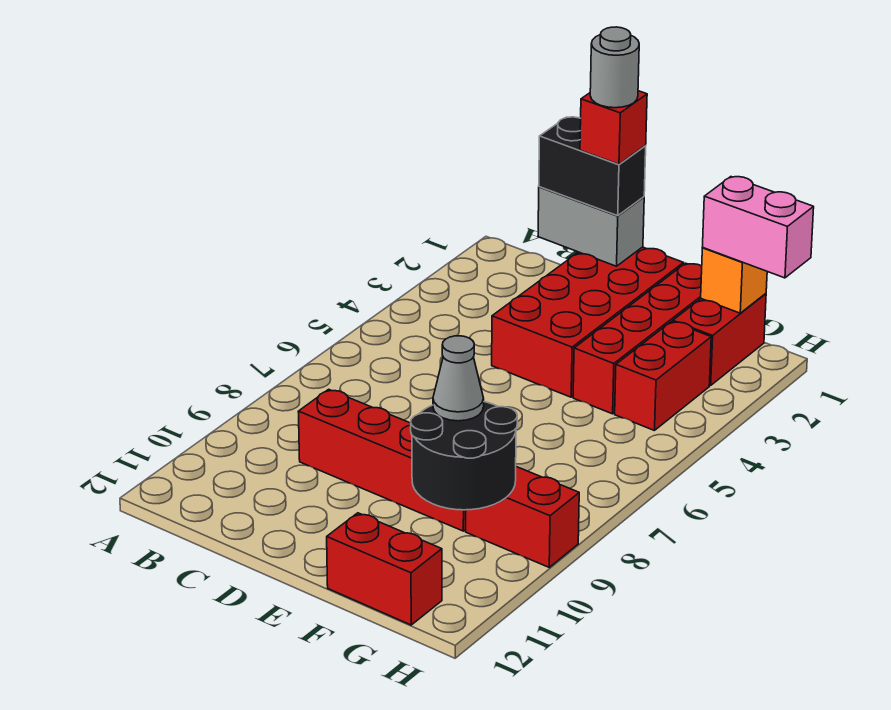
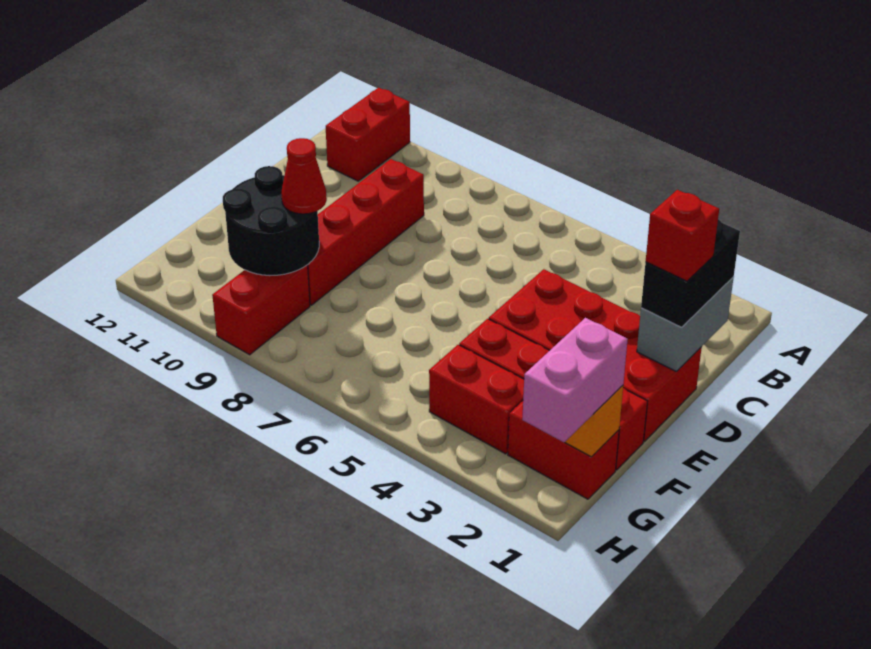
grey 1x1 round brick [590,27,639,108] -> none
grey 1x1 cone [433,336,484,421] -> red 1x1 cone [281,138,327,214]
red 1x2 brick [327,513,442,625] -> red 1x2 brick moved to [326,88,410,181]

